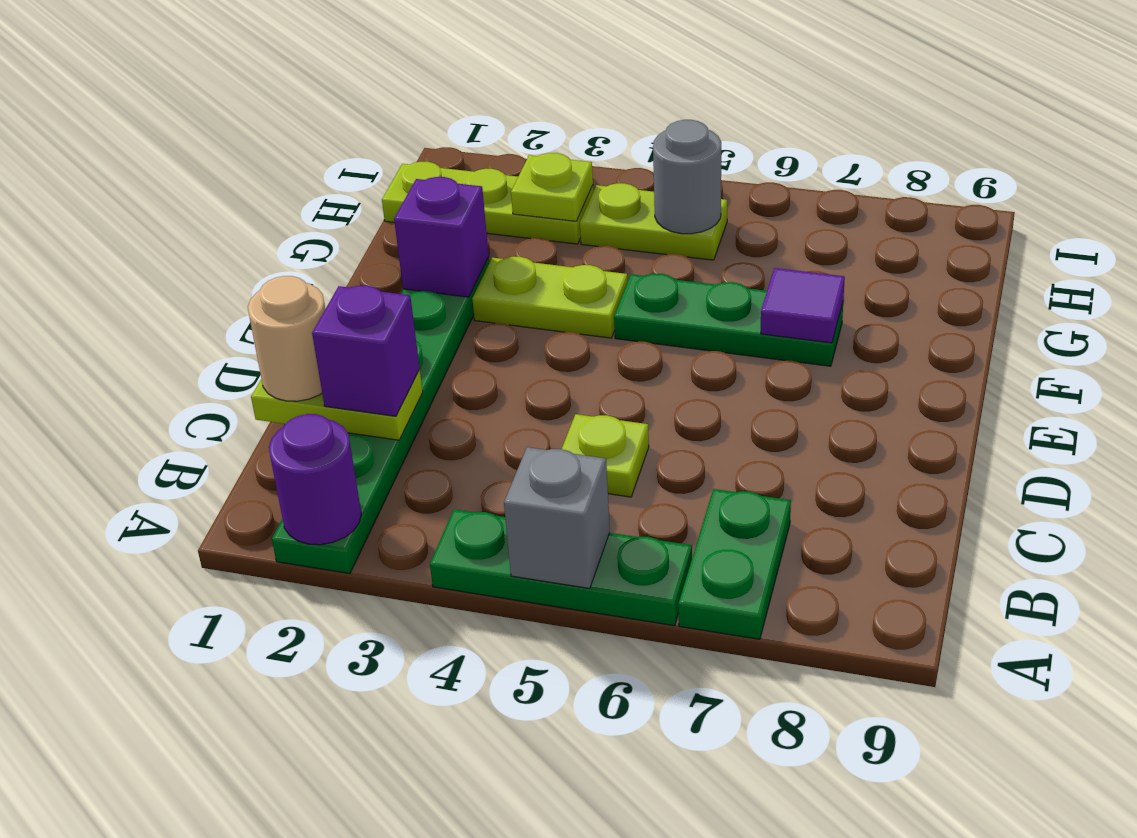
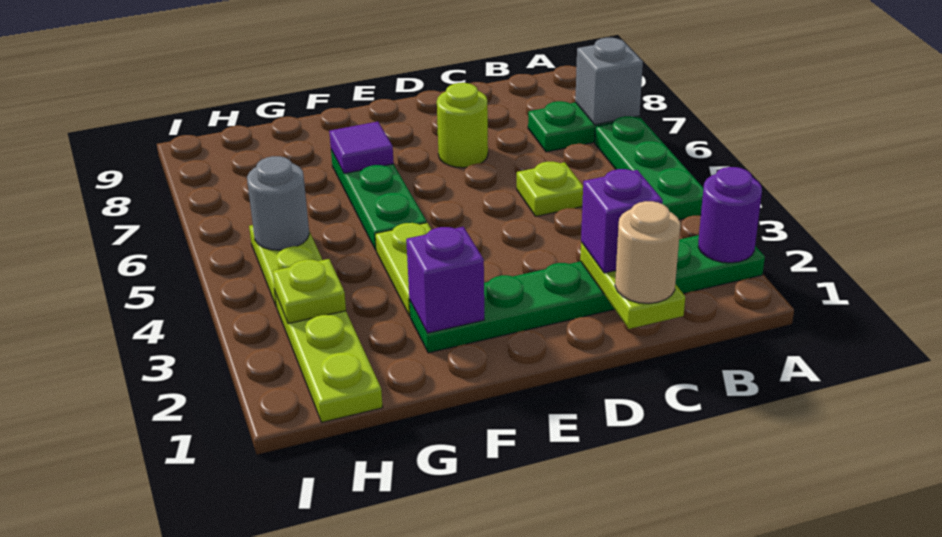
grey 1x1 brick [504,447,610,588] -> grey 1x1 brick moved to [575,38,643,125]
none -> lime 1x1 round brick [437,83,488,168]

